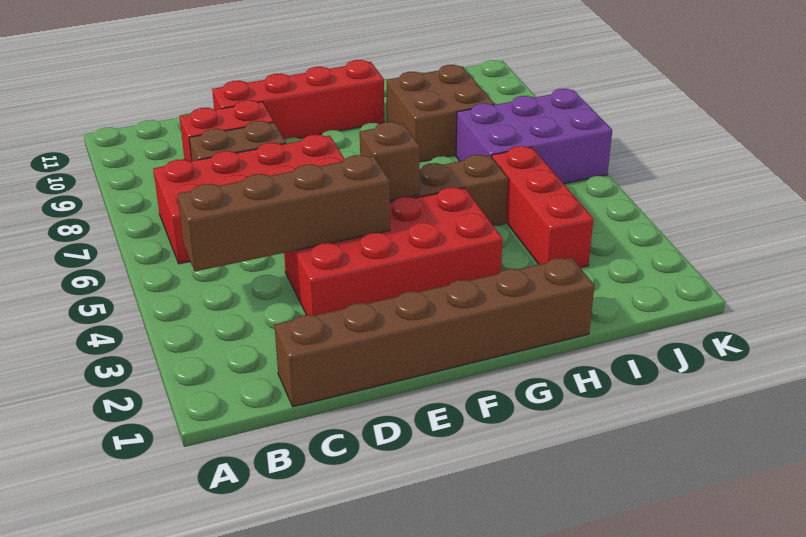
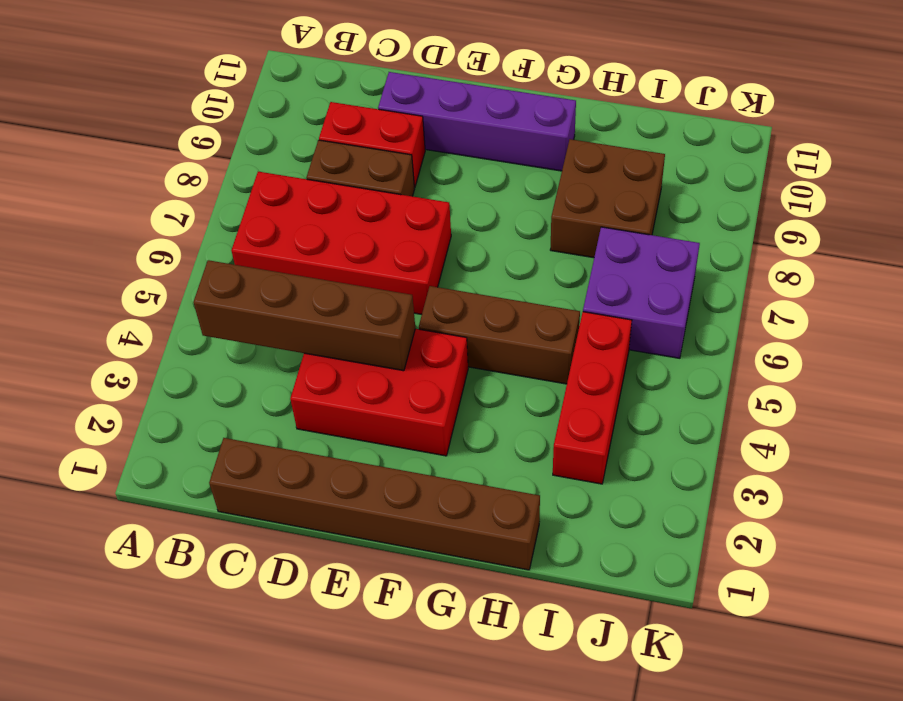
red 2x4 brick [284,187,503,316] -> red 2x3 brick [290,329,468,456]
red 1x4 brick [212,60,384,139] -> purple 1x4 brick [378,72,576,171]
brown 1x1 brick [360,122,420,201] -> none
purple 2x3 brick [456,89,612,184] -> purple 2x2 brick [583,227,700,358]

